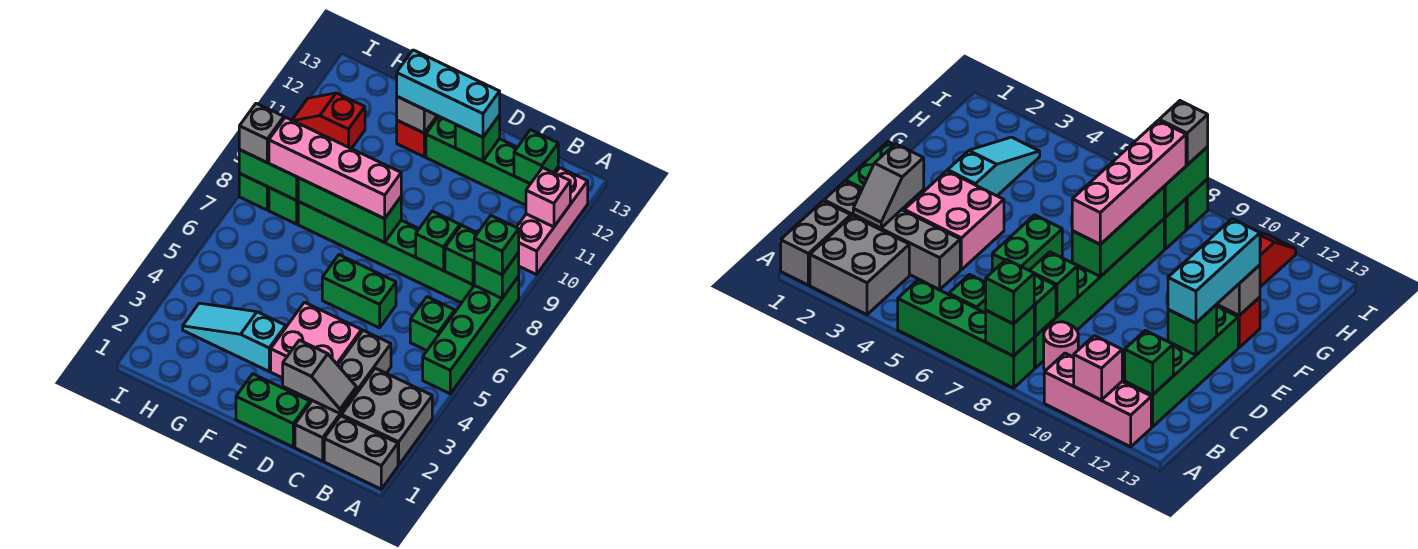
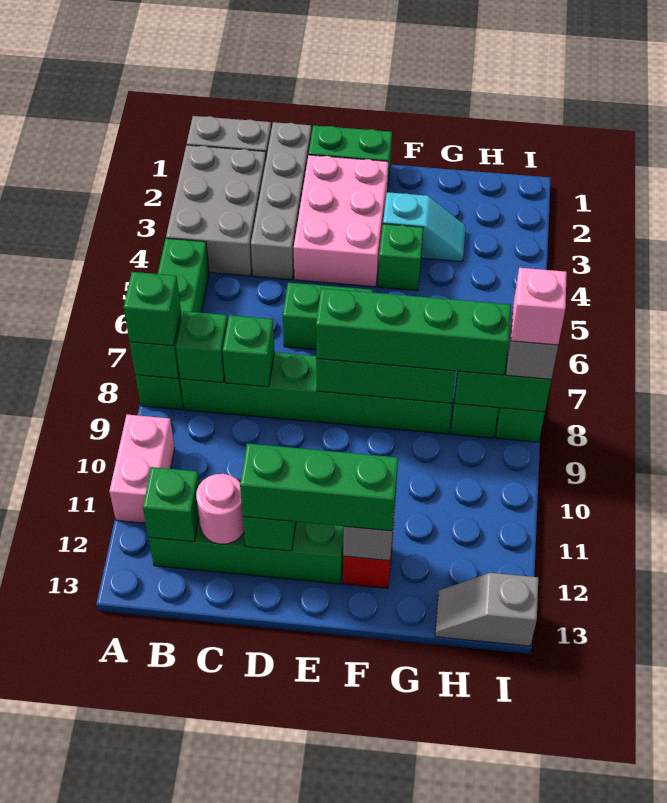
grey 2x2 brick [341,368,432,465] -> grey 2x3 brick [166,145,266,276]
pink 1x3 brick [517,168,588,275] -> pink 1x2 brick [109,415,175,523]
pink 1x1 brick [526,168,570,227] -> pink 1x1 brick moved to [511,268,567,345]
green 1x1 brick [410,297,455,350] -> green 1x1 brick moved to [378,224,423,291]
pink 1x1 round brick [1044,322,1078,371] -> pink 1x1 round brick moved to [196,474,244,544]
grey 1x2 slope [283,340,356,413] -> grey 1x2 slope moved to [435,573,538,646]
pink 2x2 brick [271,302,362,378] -> pink 2x3 brick [294,155,388,287]
cyan 1x3 brick [397,50,500,137] -> green 1x3 brick [240,443,398,531]
pink 1x4 brick [269,117,401,219] -> green 1x4 brick [316,288,511,375]
cyan 1x3 slope [183,303,286,371] -> cyan 1x2 slope [383,192,466,262]
red 1x2 slope [292,93,365,149] -> none

